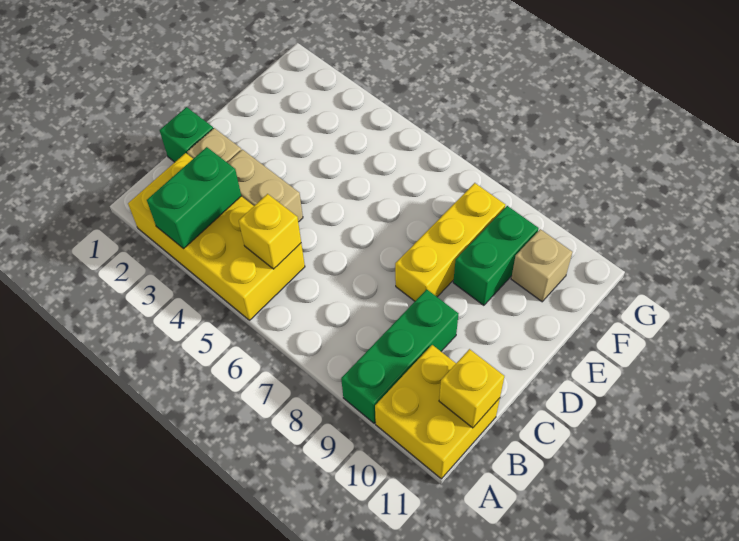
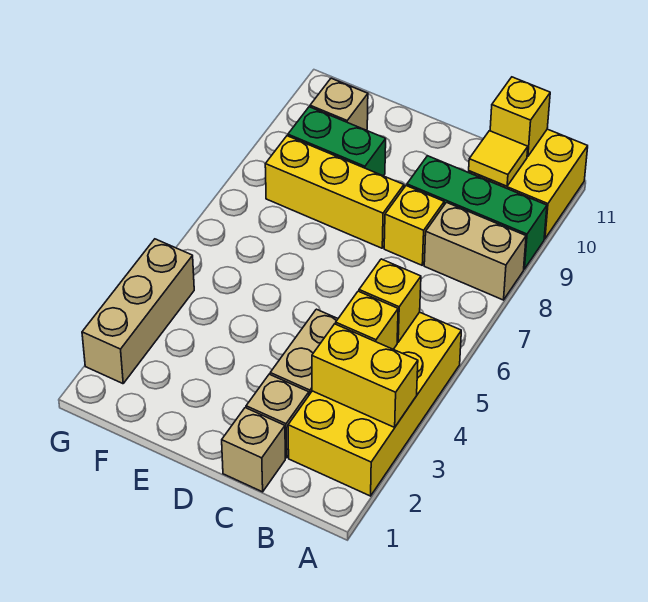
green 1x2 brick [147,147,241,249] -> yellow 1x2 brick [312,324,418,427]
none -> tan 1x2 brick [424,202,526,300]
none -> yellow 1x1 brick [336,291,398,349]
none -> yellow 1x1 tile [469,131,528,186]
green 1x1 brick [160,107,213,162] -> tan 1x1 brick [222,408,285,492]
none -> yellow 1x1 brick [384,186,444,265]
none -> tan 1x3 brick [82,239,194,384]

